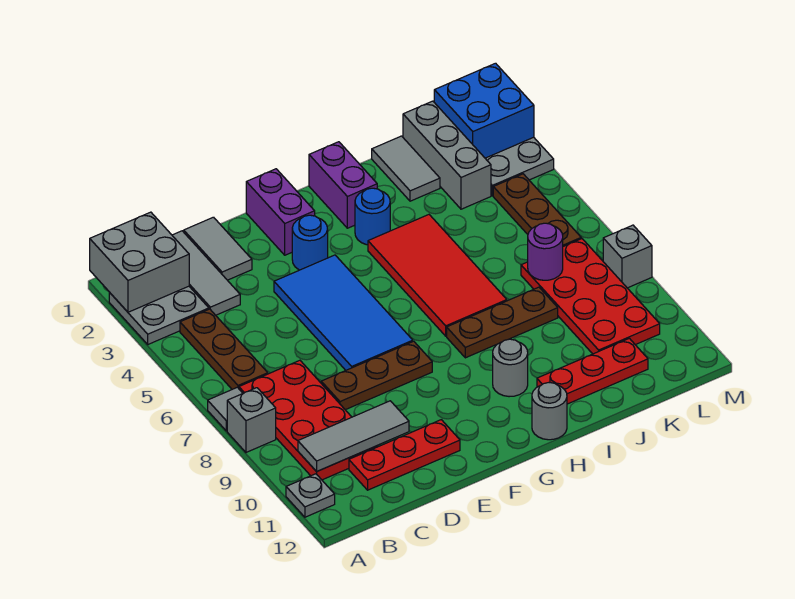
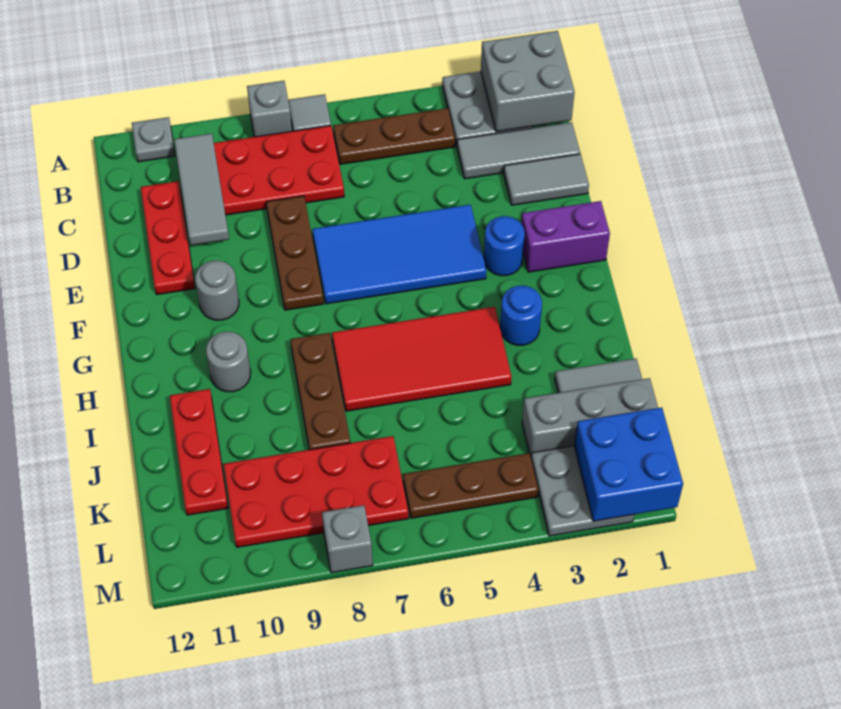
purple 1x2 brick [309,142,377,228] -> none
grey 1x1 round brick [532,383,567,440] -> grey 1x1 round brick moved to [195,261,239,320]
purple 1x1 round brick [528,223,563,280] -> none

